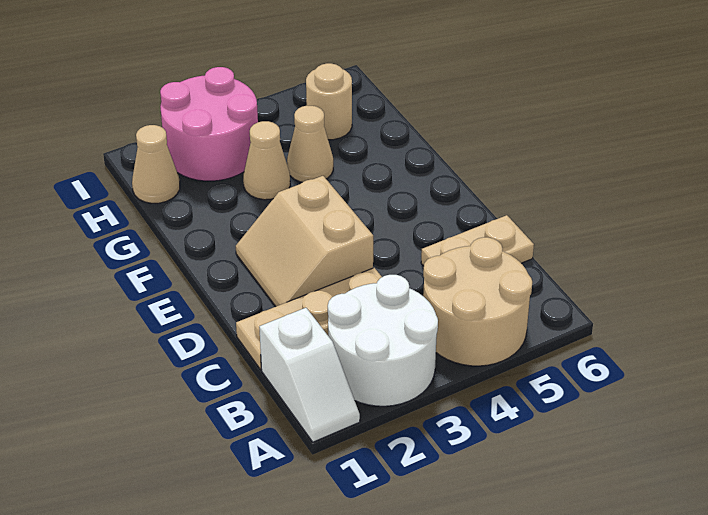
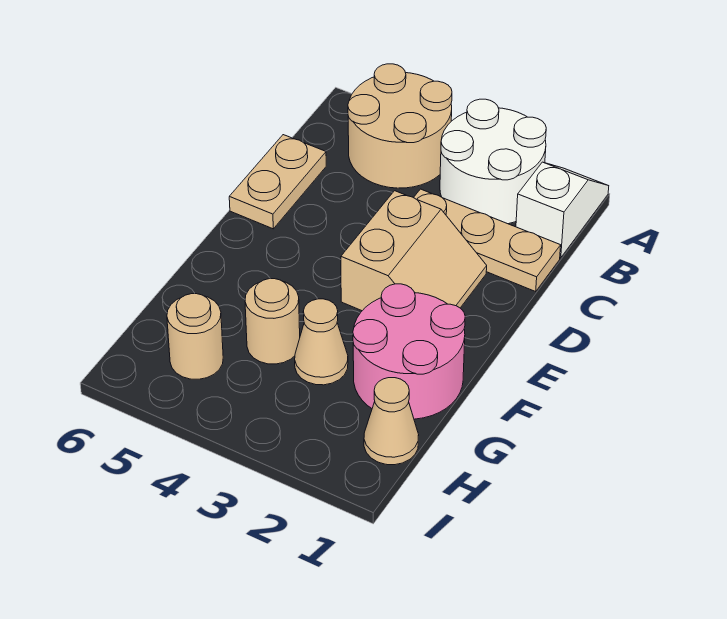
tan 1x2 plate [421,215,534,266] -> tan 1x2 plate turned to [229,135,326,229]
tan 1x1 cone [287,106,333,182] -> tan 1x1 round brick [245,279,300,364]
pink 2x2 round brick [160,67,258,181] -> pink 2x2 round brick moved to [353,284,465,419]

